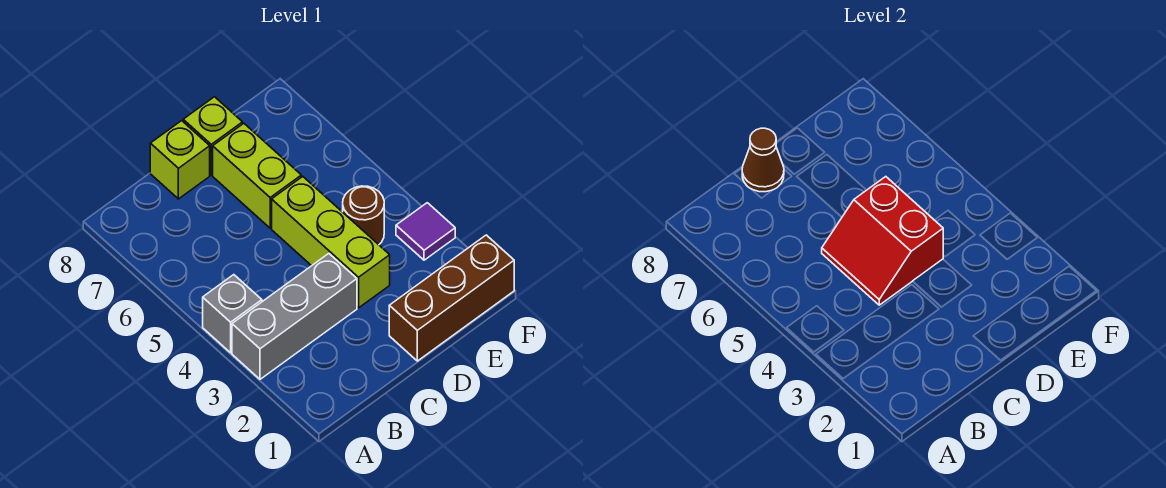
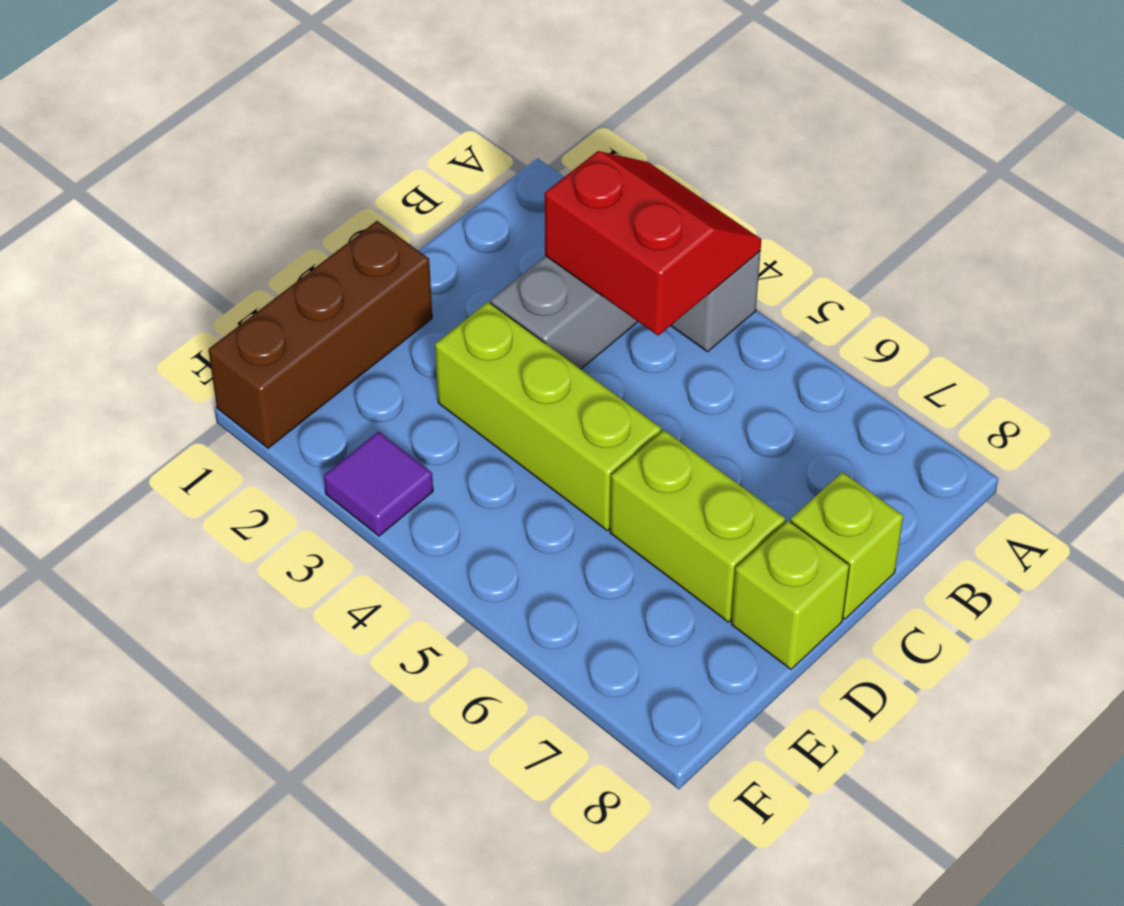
red 2x2 slope [822,177,943,305] -> red 2x2 slope moved to [545,151,761,336]
brown 1x1 cone [742,128,784,192] -> none
brown 1x1 round brick [343,186,384,245] -> none

